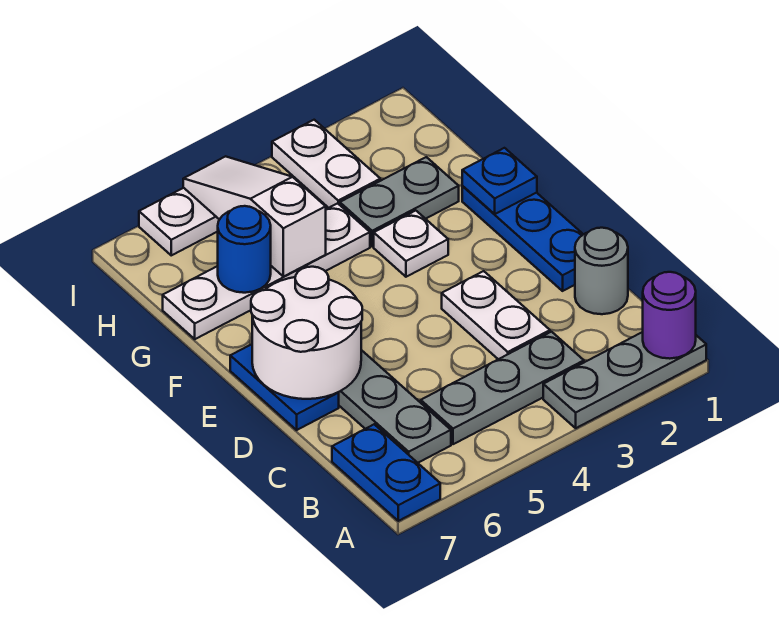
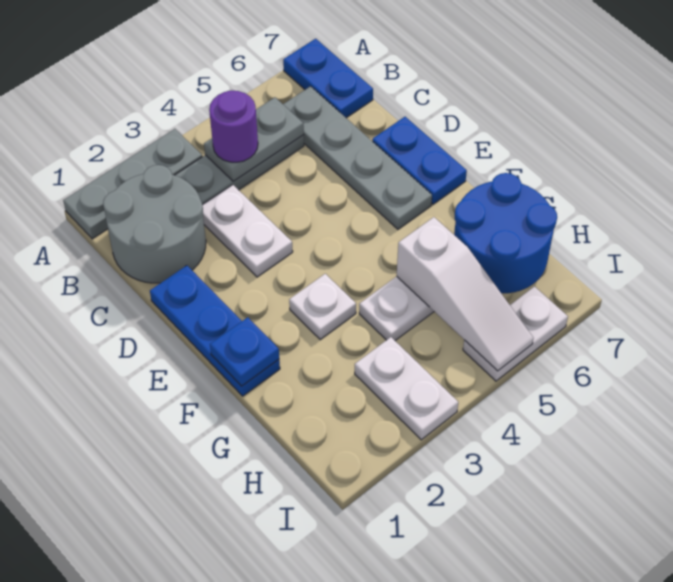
purple 1x1 round brick [643,272,696,359] -> purple 1x1 round brick moved to [209,91,258,162]
grey 1x1 round brick [575,228,628,314] -> grey 2x2 round brick [103,165,206,283]
white 2x2 round brick [251,267,362,399] -> none
grey 1x2 plate [340,157,459,247] -> grey 1x2 plate moved to [204,97,304,181]
blue 1x1 round brick [218,206,271,293] -> blue 2x2 round brick [454,173,557,293]

